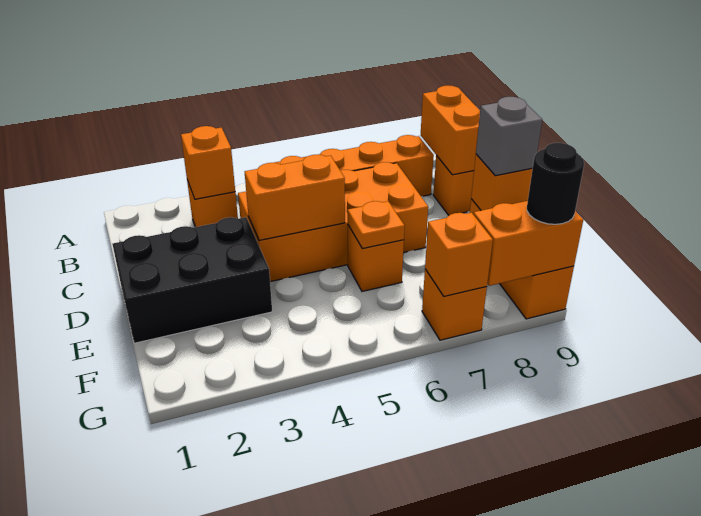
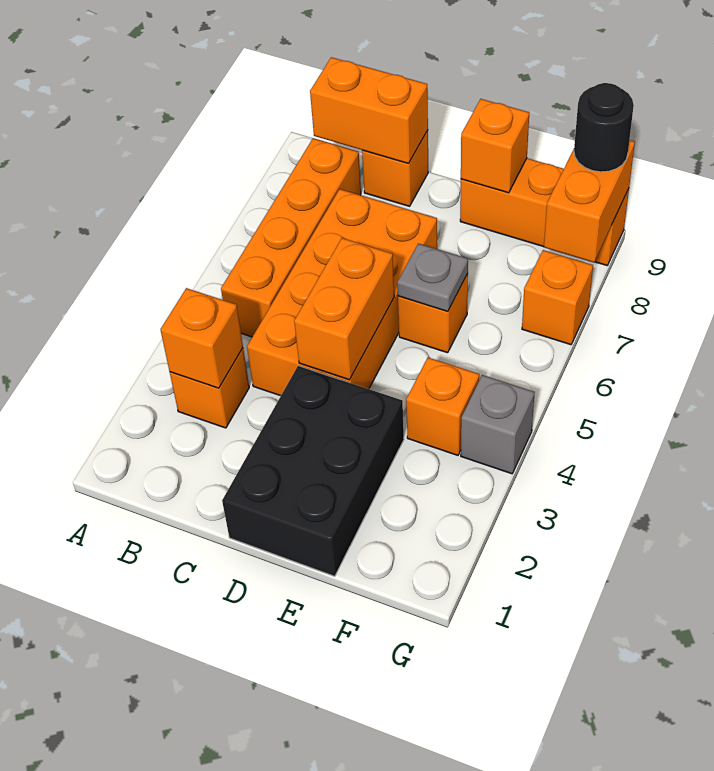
orange 1x1 plate [348,201,405,249] -> grey 1x1 plate [397,243,468,311]
grey 1x1 brick [476,97,542,176] -> grey 1x1 brick moved to [461,375,535,474]
orange 1x1 brick [425,213,493,296] -> orange 1x1 brick moved to [406,358,479,455]

